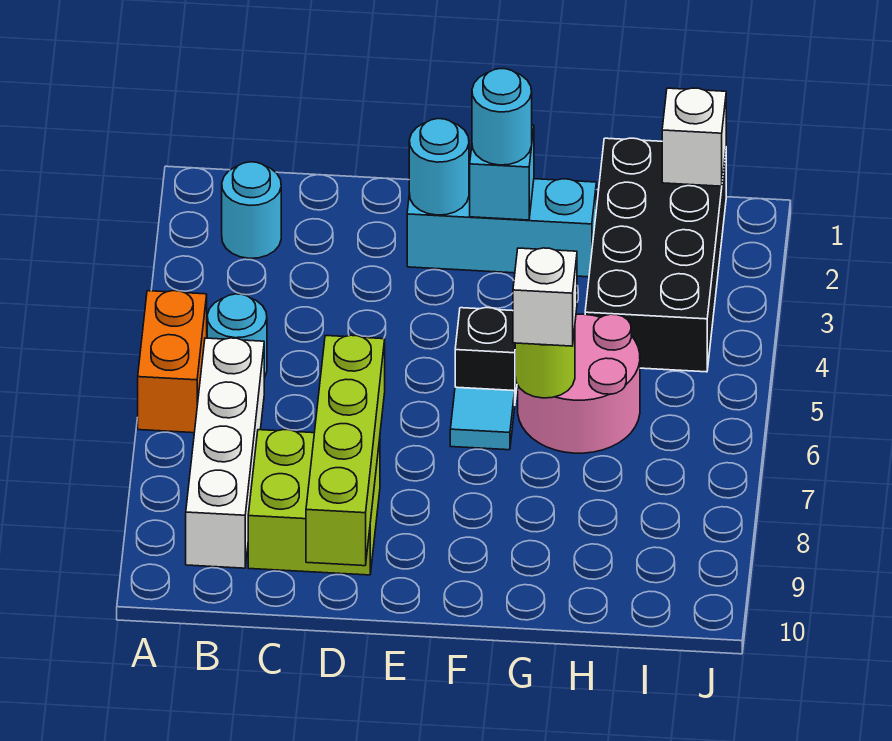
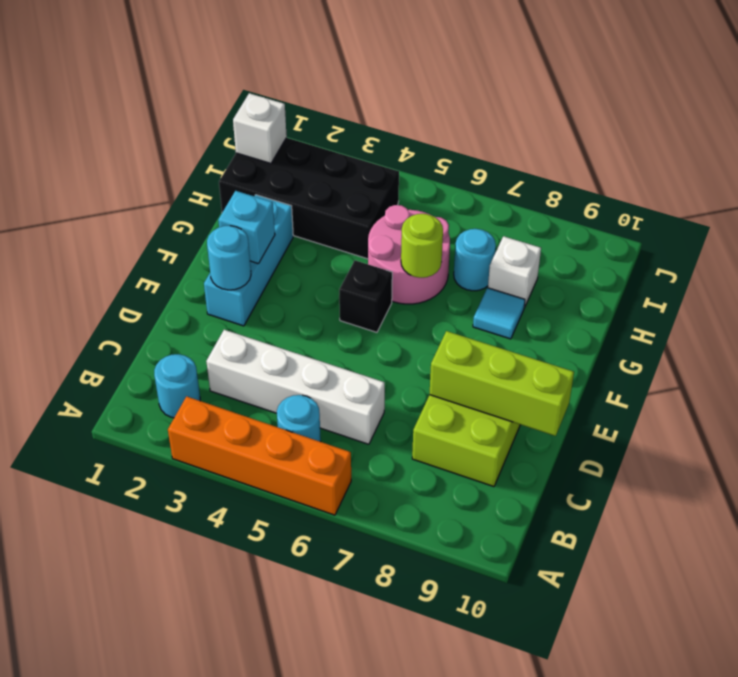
orange 1x2 brick [138,291,207,433] -> orange 1x4 brick [168,396,351,515]
white 1x4 brick [186,338,264,568] -> white 1x4 brick moved to [206,330,385,444]
lime 1x4 brick [306,335,385,566] -> lime 1x3 brick [429,331,574,436]
cyan 1x1 round brick [472,69,532,165] -> cyan 1x1 round brick moved to [454,229,496,291]
cyan 1x1 tile [450,387,515,450] -> cyan 1x1 tile moved to [473,288,525,339]
white 1x1 brick [513,248,577,346] -> white 1x1 brick moved to [488,236,541,308]

